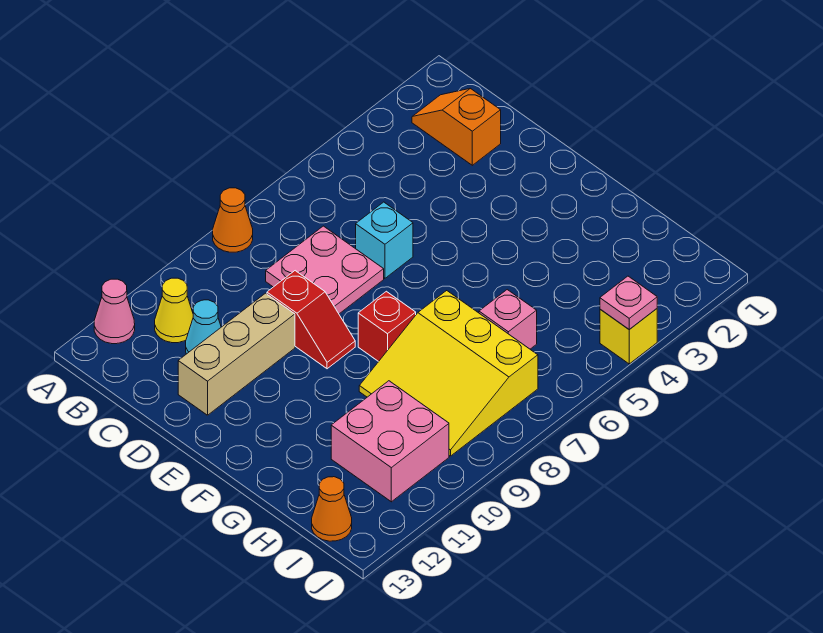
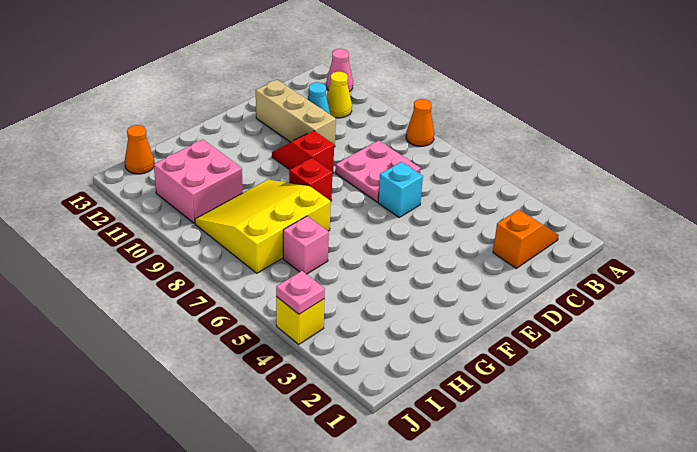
red 1x2 slope [267,271,355,369] -> red 1x2 slope turned to [272,131,334,174]

